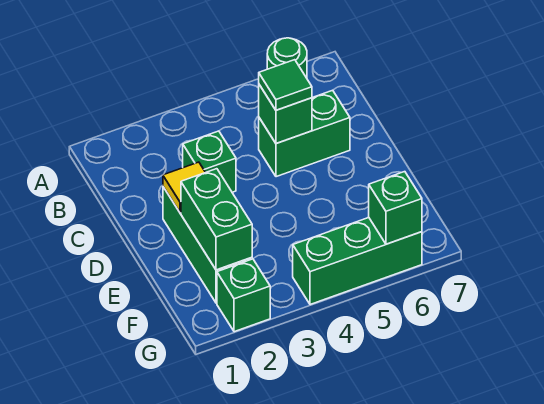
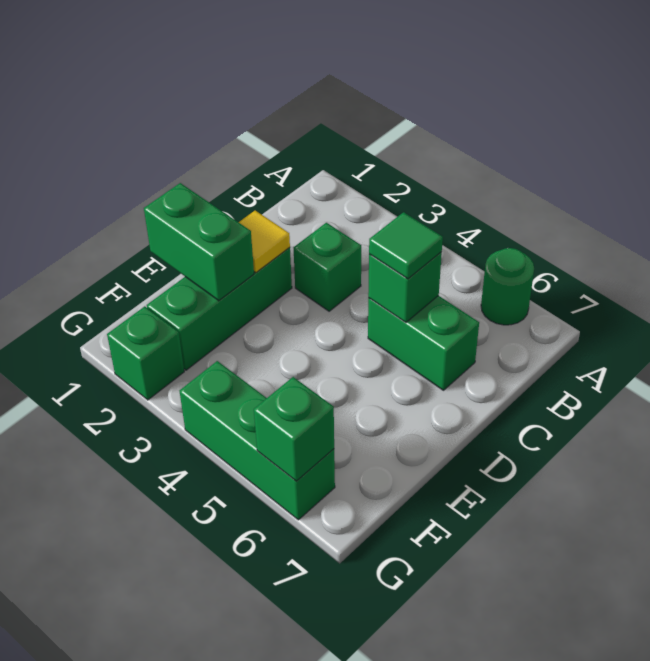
green 1x2 brick [181,169,252,270] -> green 1x2 brick turned to [144,183,254,301]

